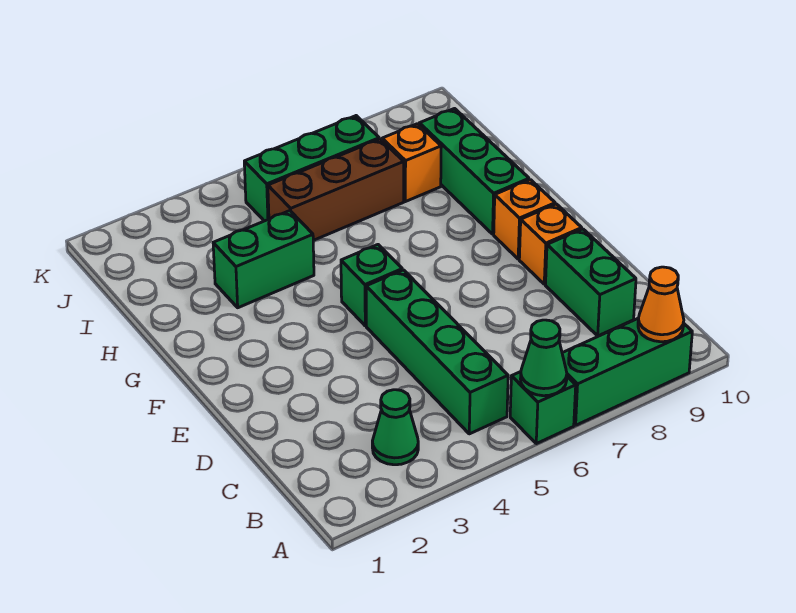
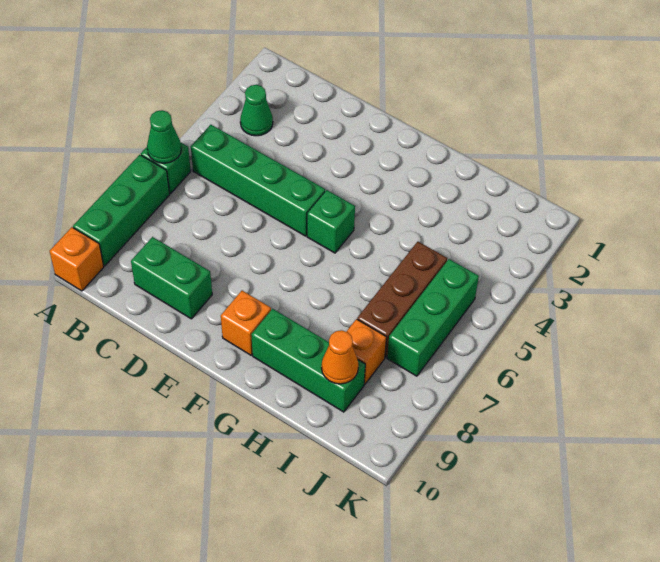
orange 1x1 cone [638,267,684,342] -> orange 1x1 cone moved to [322,330,358,384]
orange 1x1 brick [519,204,582,284] -> orange 1x1 brick moved to [50,227,104,291]
green 1x2 brick [213,211,314,308] -> none

